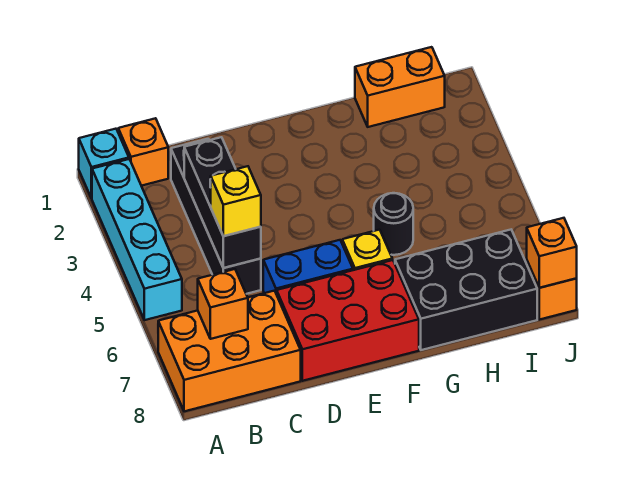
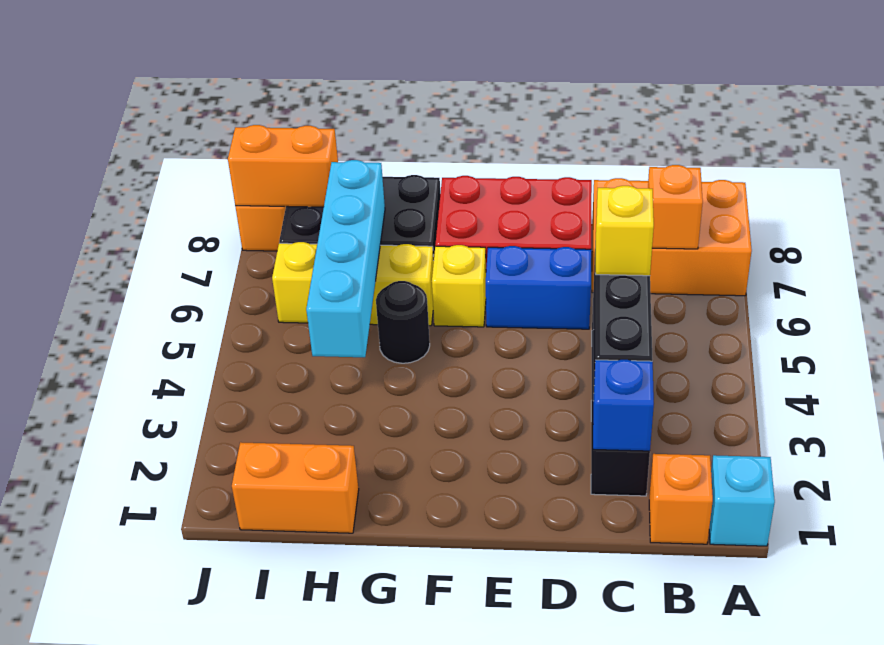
cyan 1x4 brick [92,159,182,320] -> cyan 1x4 brick moved to [306,160,385,357]
none -> blue 1x1 brick [593,360,654,451]
none -> yellow 1x3 brick [272,242,434,326]
orange 1x1 brick [527,218,577,288] -> orange 1x2 brick [228,125,338,207]

